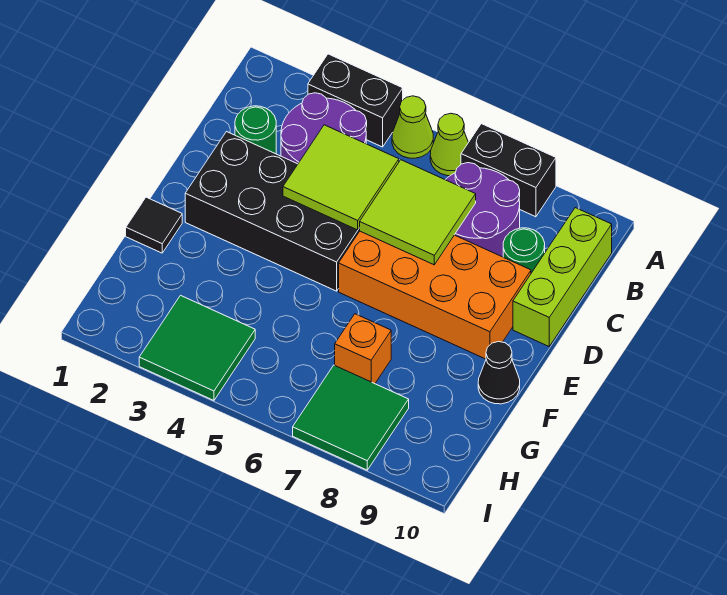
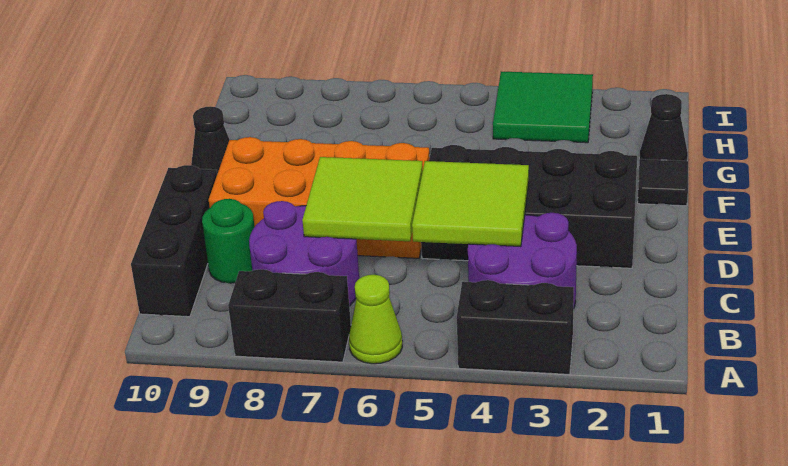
lime 1x1 cone [392,96,433,158] -> none
lime 1x3 brick [513,208,612,346] -> black 1x3 brick [131,165,217,317]
green 1x1 round brick [235,106,276,154] -> none
none -> black 1x1 cone [639,94,688,161]
orange 1x1 brick [335,314,391,384] -> none
green 2x2 tile [293,365,409,470] -> none

